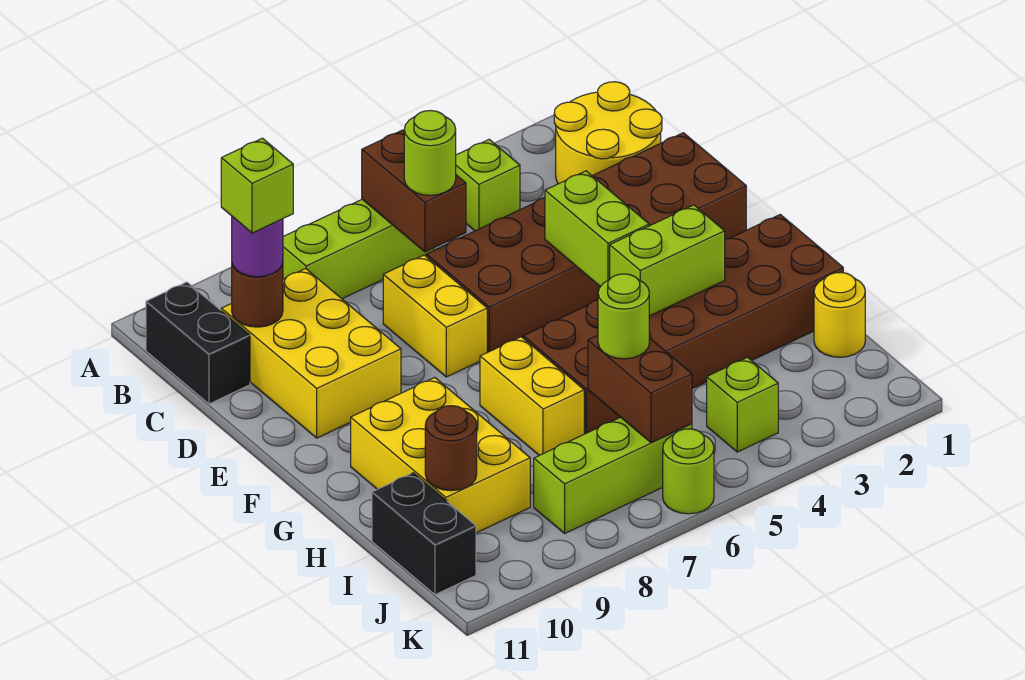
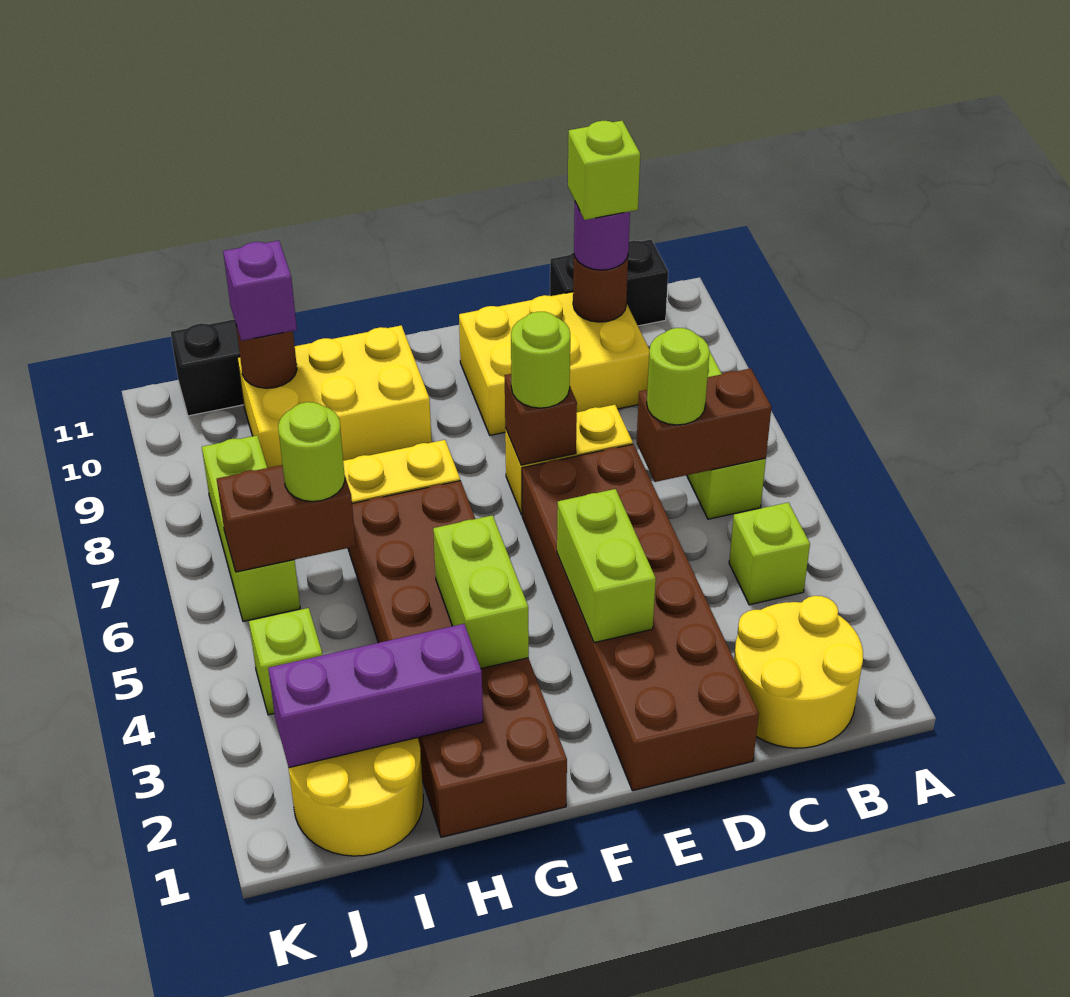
lime 1x2 brick [545,171,649,287] -> lime 1x2 brick turned to [557,489,656,643]
none -> brown 1x1 brick [505,374,577,465]
none -> purple 1x3 brick [268,624,483,768]
yellow 1x1 round brick [814,272,865,357] -> yellow 2x2 round brick [289,738,423,856]
none -> purple 1x1 brick [223,241,297,341]
lime 1x1 round brick [663,429,714,514] -> lime 1x1 round brick moved to [511,312,570,408]

